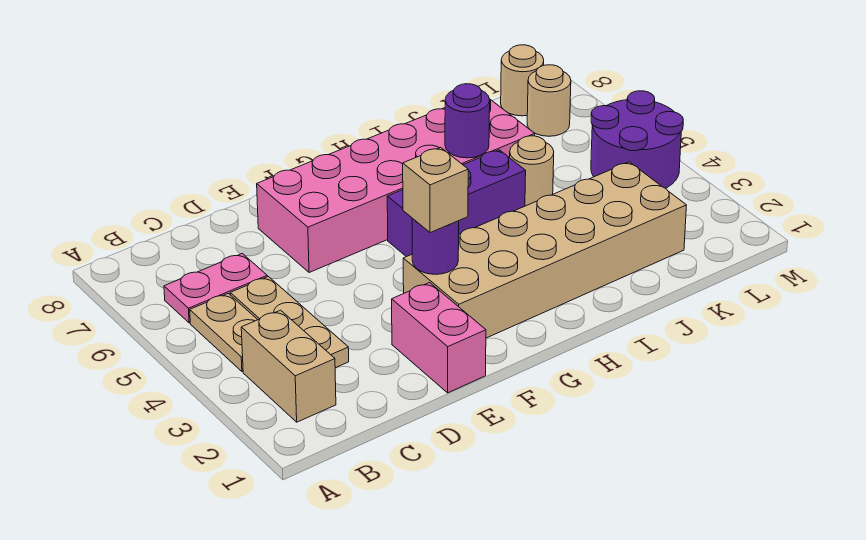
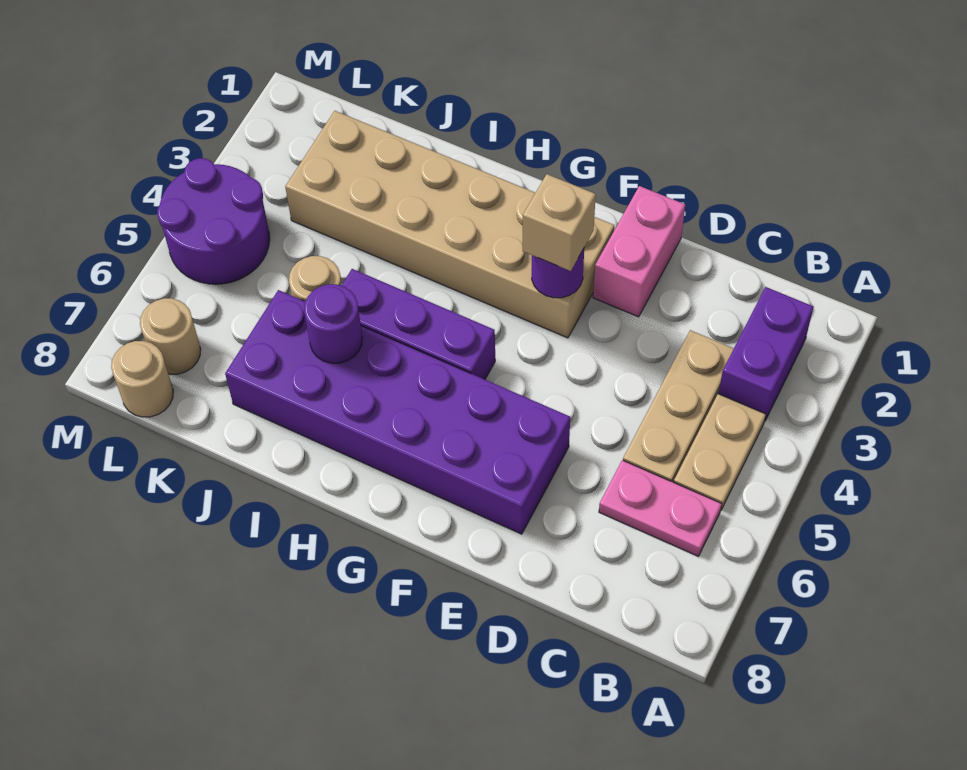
tan 1x2 brick [241,310,336,422] -> purple 1x2 brick [718,287,813,422]
pink 2x6 brick [257,100,535,273] -> purple 2x6 brick [225,290,570,534]

